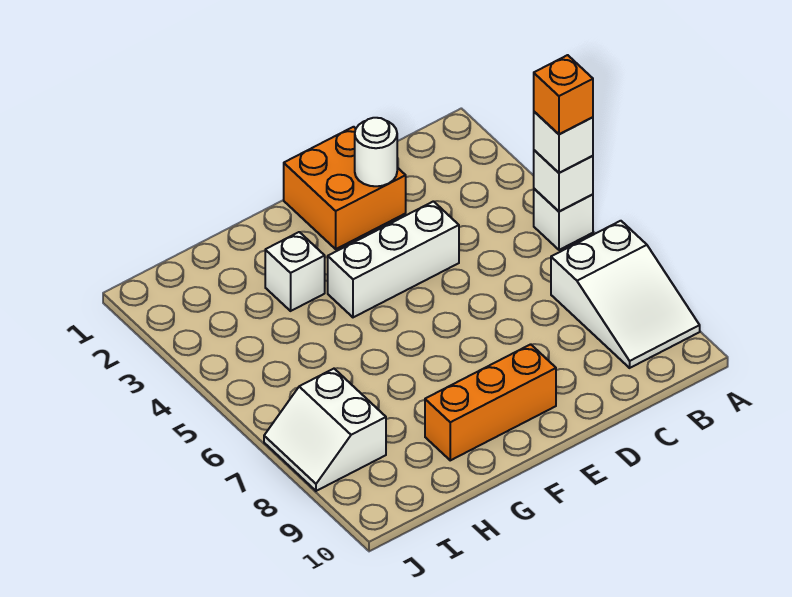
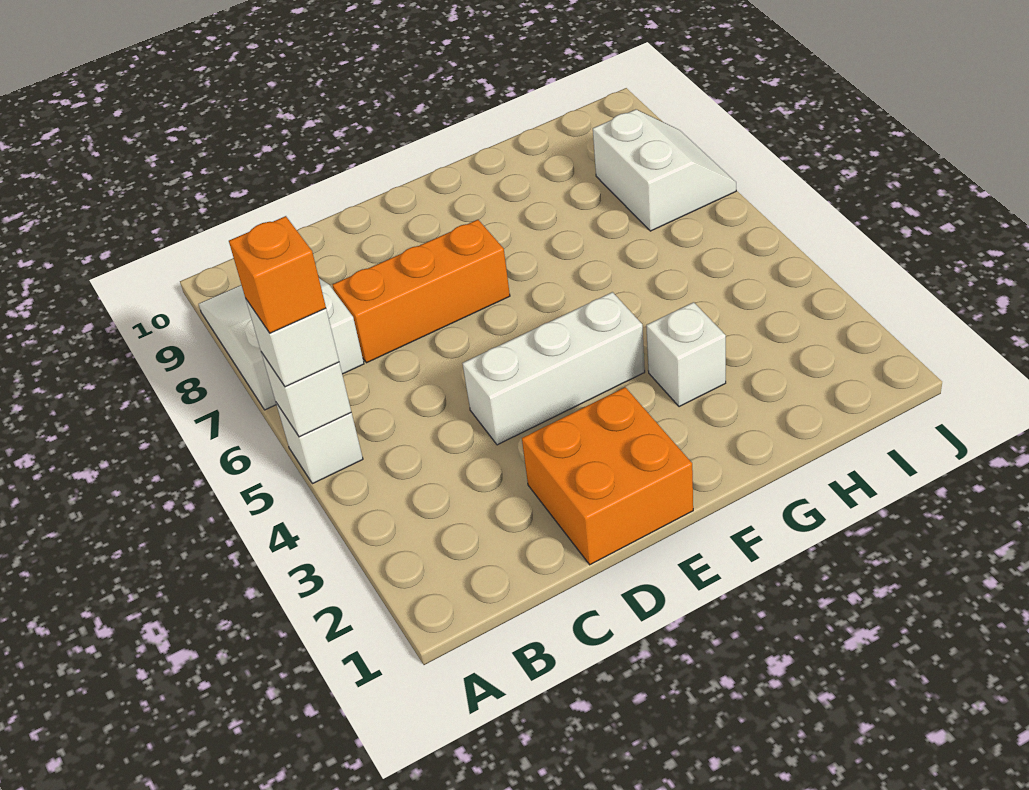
white 1x1 round brick [355,118,397,186] -> none
orange 1x3 brick [425,344,556,460] -> orange 1x3 brick moved to [332,220,510,363]

